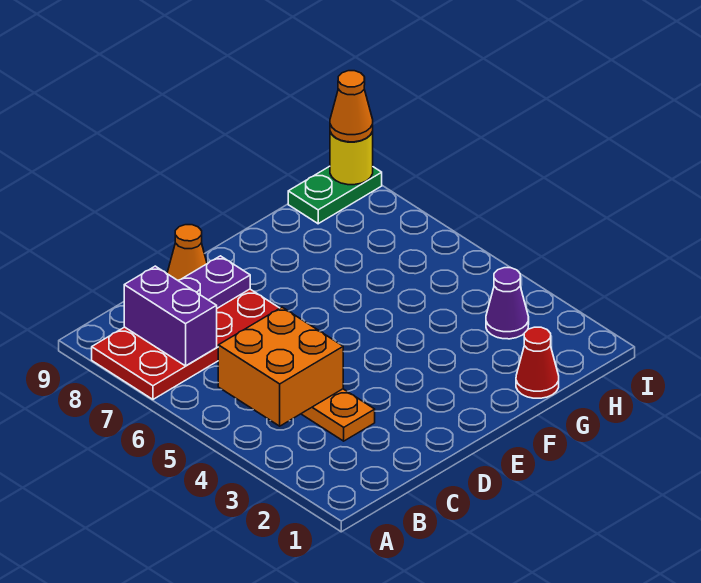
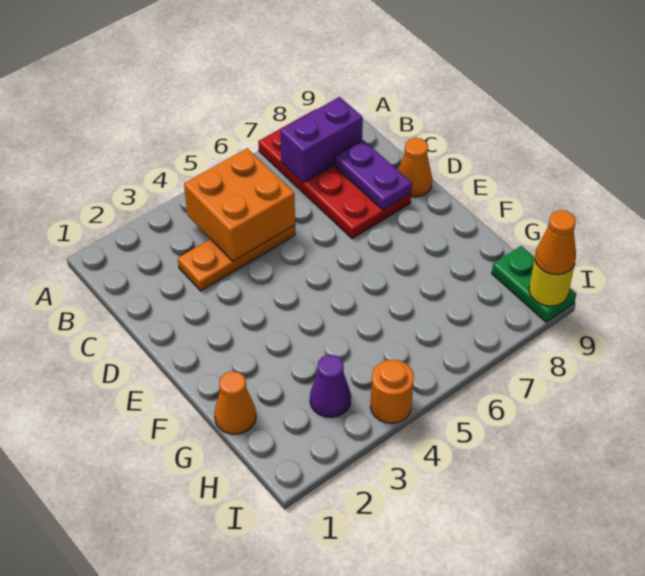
red 1x1 cone [516,327,559,398] -> orange 1x1 cone [214,371,256,434]
none -> orange 1x1 round brick [371,360,414,423]

